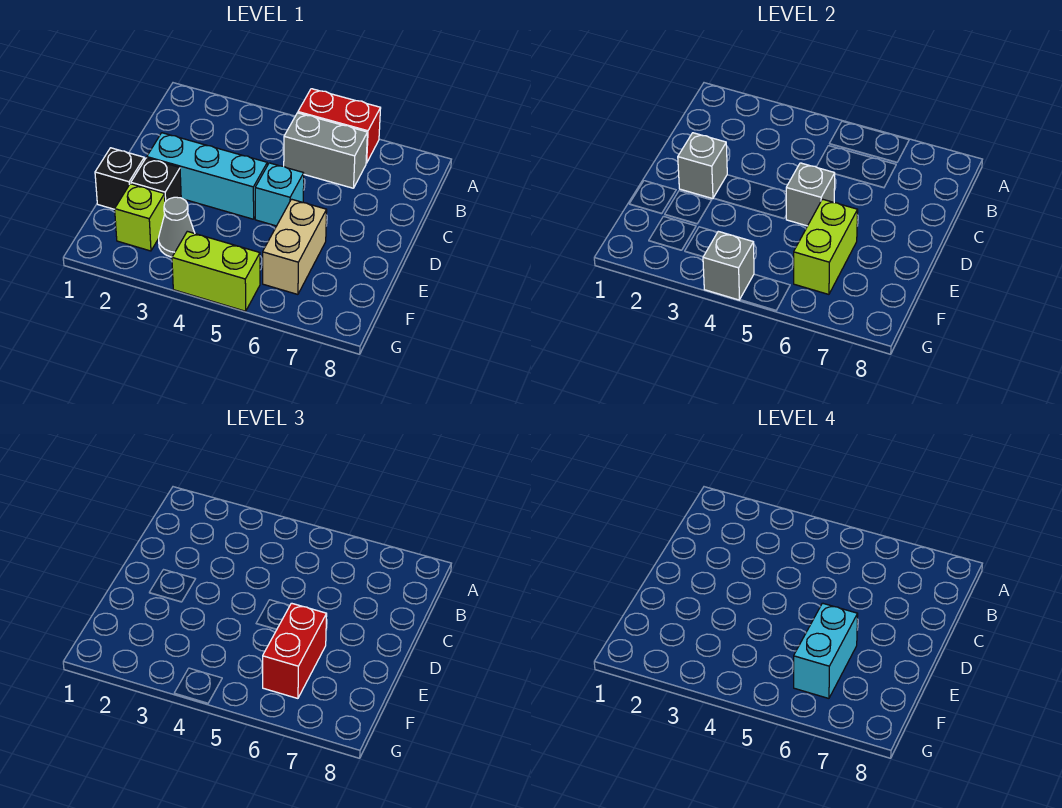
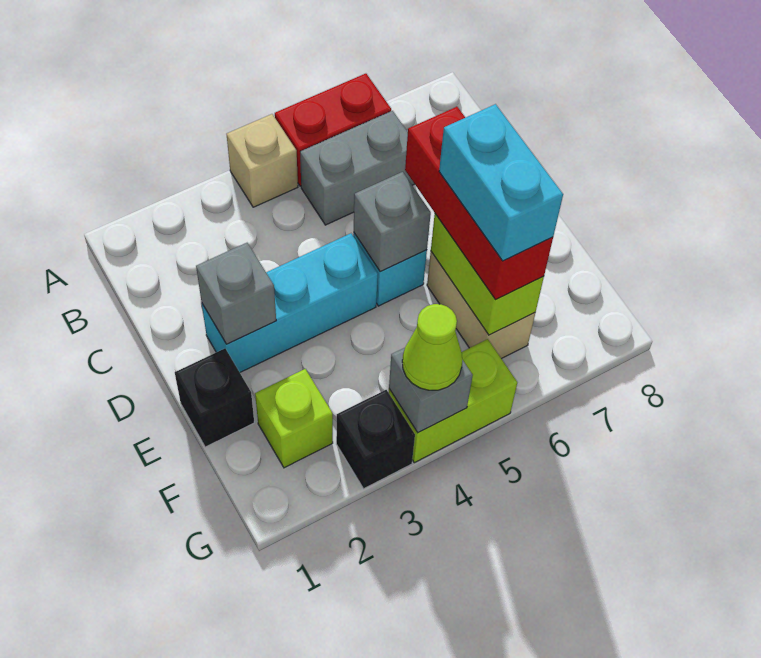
none -> tan 1x1 brick [227,114,298,207]
black 1x1 brick [131,158,181,202] -> black 1x1 brick moved to [336,390,415,489]
red 1x2 brick [263,603,327,698] -> red 1x3 brick [405,107,553,299]
grey 1x1 cone [159,197,195,257] -> none
none -> lime 1x1 cone [402,304,462,390]

